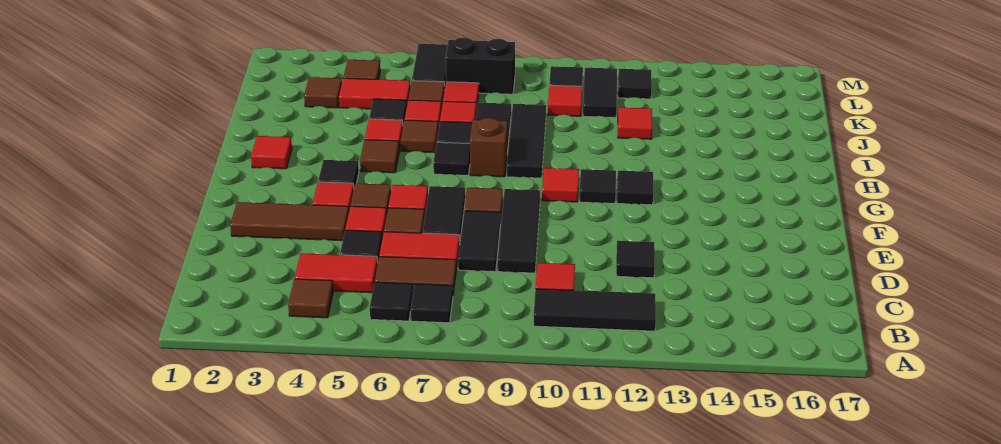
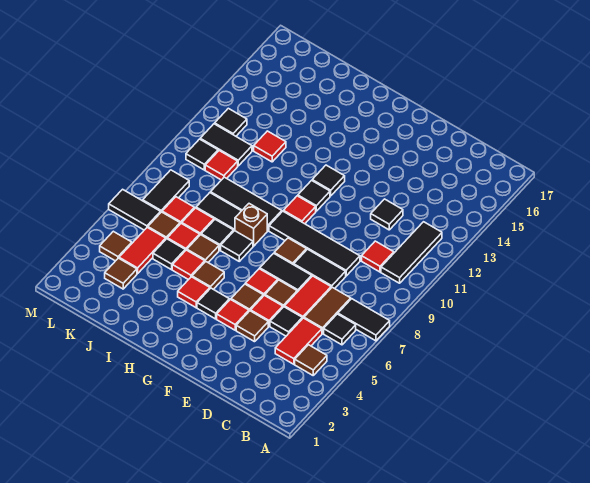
black 1x1 tile [410,284,453,323] -> black 1x2 tile [338,299,390,341]
black 1x3 tile [498,189,540,273] -> black 1x4 tile [269,211,360,276]
brown 1x3 tile [230,202,349,241] -> brown 1x1 tile [236,311,268,342]
red 1x1 tile [251,136,292,169] -> red 1x1 tile moved to [178,277,210,308]
black 1x2 brick [446,38,515,94] -> black 1x2 tile [143,170,189,212]

